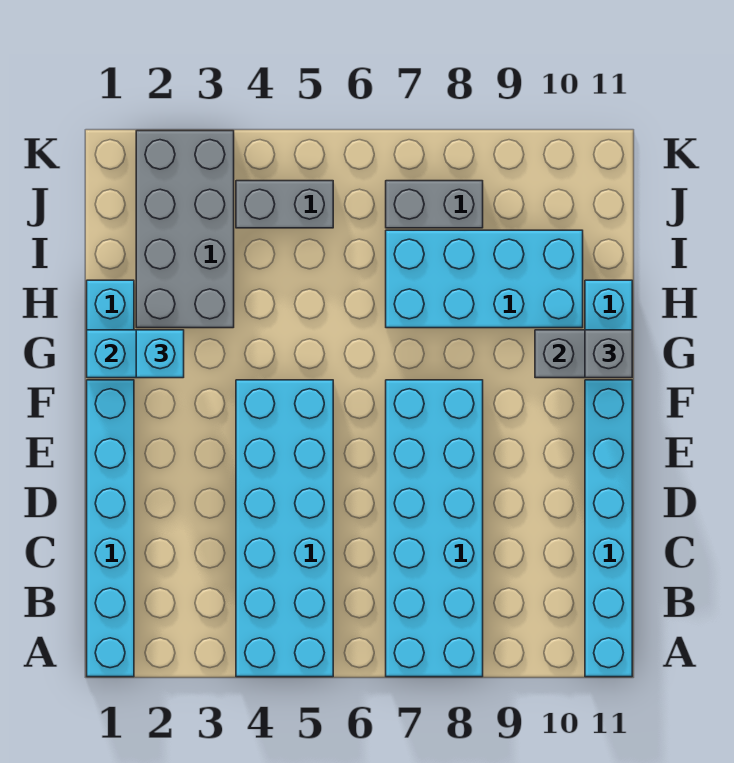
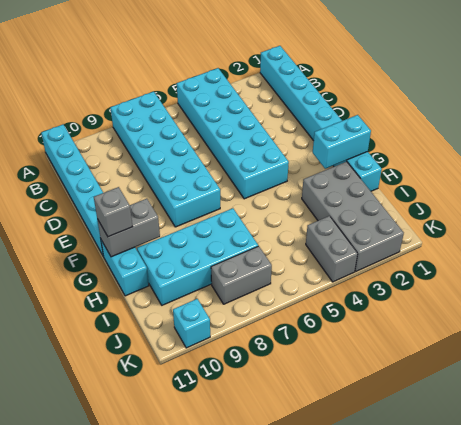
cyan 1x1 brick [136,330,184,378] -> cyan 1x1 brick moved to [173,299,210,348]
grey 1x2 brick [236,181,333,228] -> grey 1x2 brick turned to [306,216,358,282]

